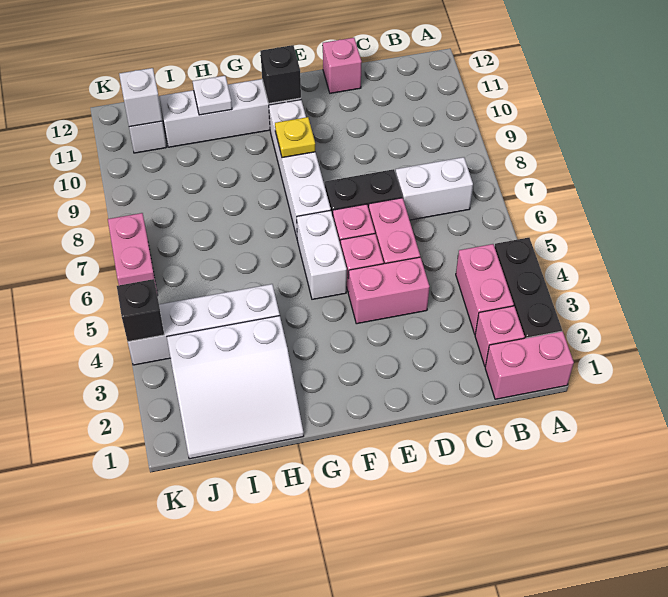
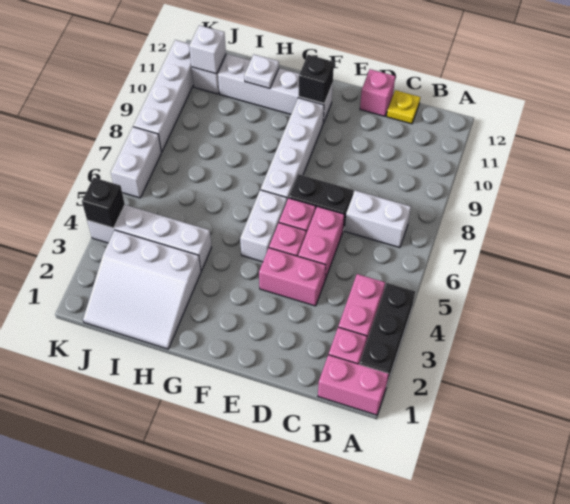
yellow 1x1 plate [275,117,315,158] -> yellow 1x1 plate moved to [387,90,420,124]
pink 1x2 brick [108,213,158,296] -> white 1x2 brick [111,127,161,198]
none -> white 1x4 brick [133,40,193,152]

